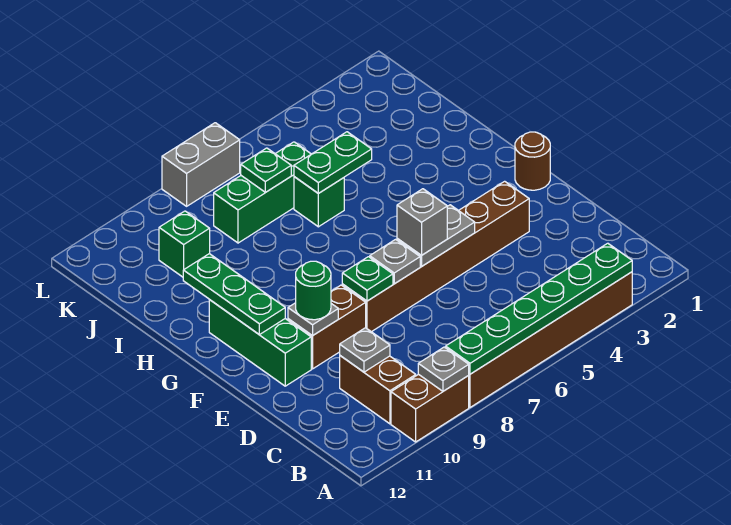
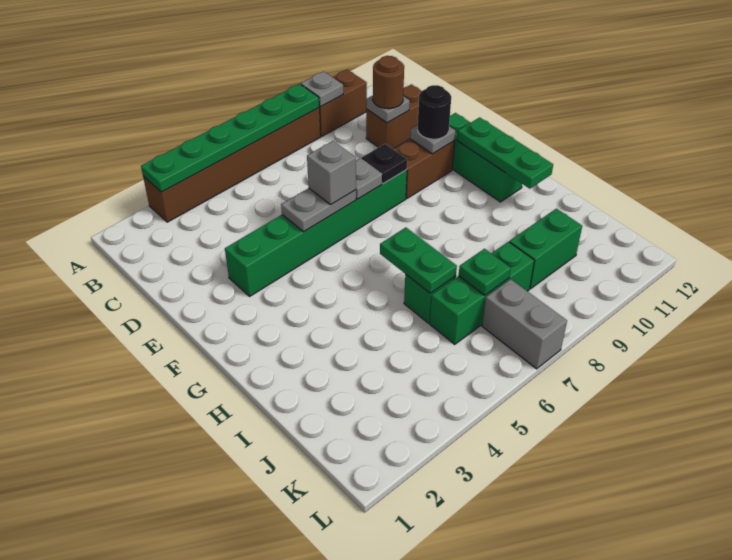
brown 1x2 brick [340,356,416,424] -> brown 1x2 brick turned to [366,84,422,149]
brown 1x6 brick [342,181,529,332] -> green 1x6 brick [225,170,407,296]
green 1x1 plate [342,257,393,301] -> black 1x1 plate [361,144,407,183]
green 1x1 round brick [296,261,331,320] -> black 1x1 round brick [418,85,451,139]
brown 1x1 round brick [515,132,550,190] -> brown 1x1 round brick moved to [373,56,404,109]
green 1x2 plate [294,132,372,193] -> green 1x2 plate turned to [380,228,457,293]
green 1x1 brick [159,211,210,277] -> green 1x2 brick [510,209,582,289]
grey 1x2 brick [162,123,240,206] -> grey 1x2 brick turned to [482,279,567,369]

